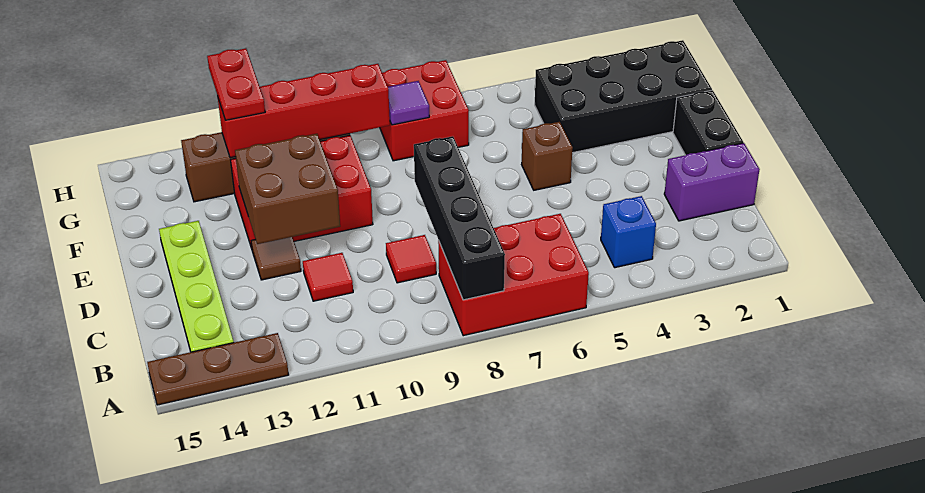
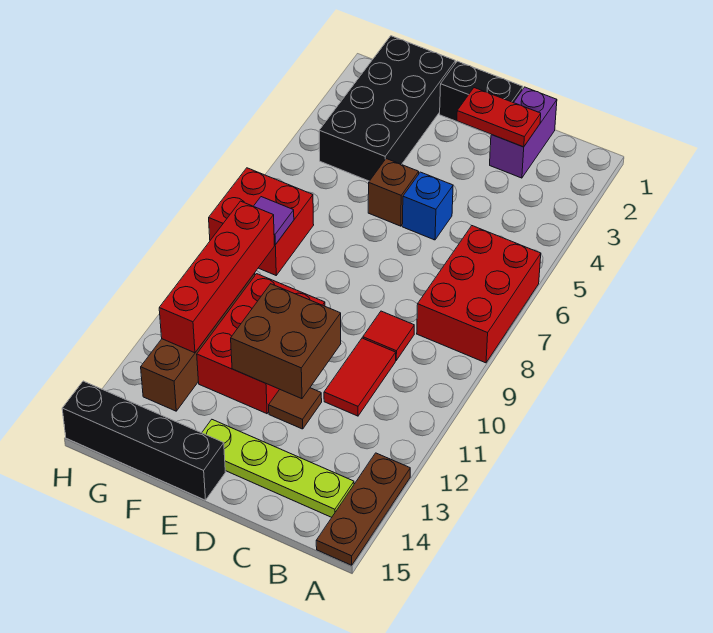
black 1x4 brick [414,136,505,300] -> black 1x4 brick moved to [62,381,225,500]
blue 1x1 brick [601,196,656,268] -> blue 1x1 brick moved to [402,172,453,240]
red 1x1 tile [303,253,353,301] -> red 1x2 tile [324,338,396,416]
red 1x2 plate [207,48,265,120] -> red 1x2 plate moved to [457,88,541,147]

